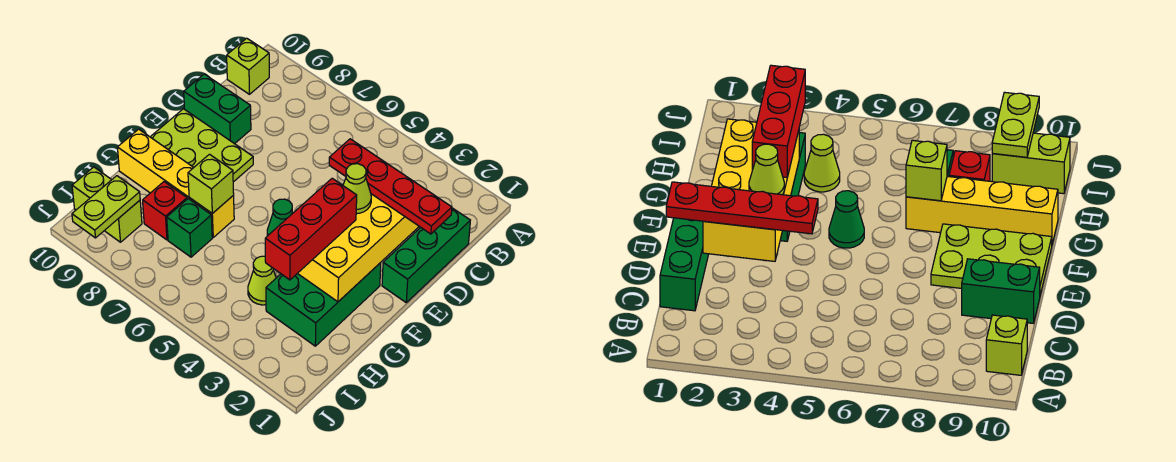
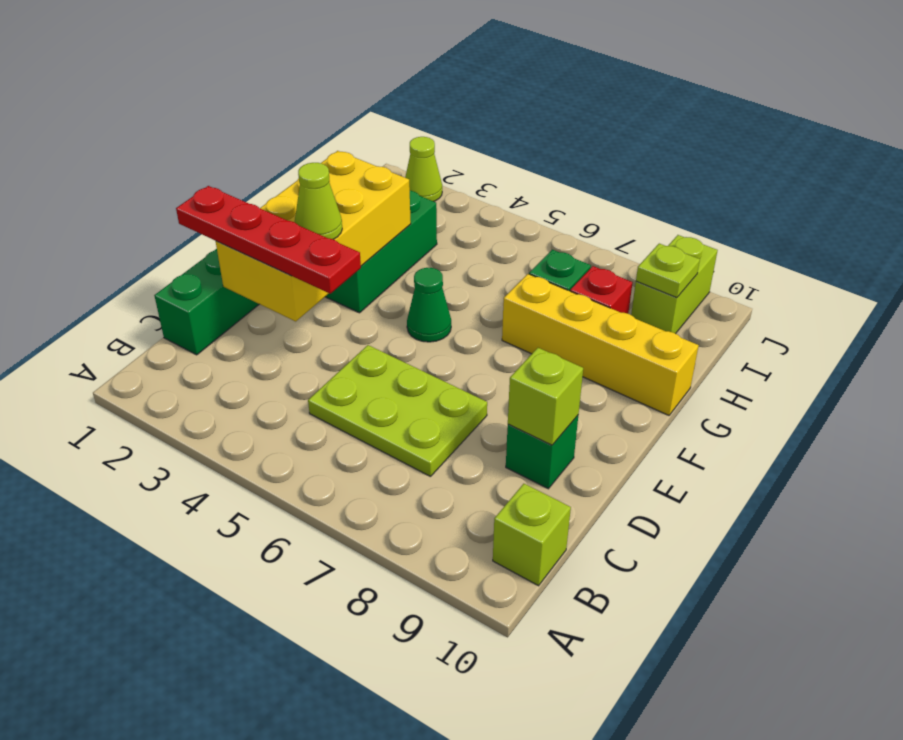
green 1x2 brick [184,74,251,144] -> green 1x1 brick [506,416,578,489]
lime 2x3 plate [151,109,253,182] -> lime 2x3 plate moved to [308,345,487,477]
red 1x3 brick [265,178,357,280] -> none
lime 1x1 brick [188,154,234,214] -> lime 1x1 brick moved to [508,348,583,445]
lime 1x1 cone [248,256,276,305] -> lime 1x1 cone moved to [405,137,442,201]
lime 1x2 brick [72,167,142,242] -> lime 1x2 brick turned to [631,235,718,334]
lime 1x2 plate [72,176,140,238] -> lime 1x1 plate [636,244,700,298]

